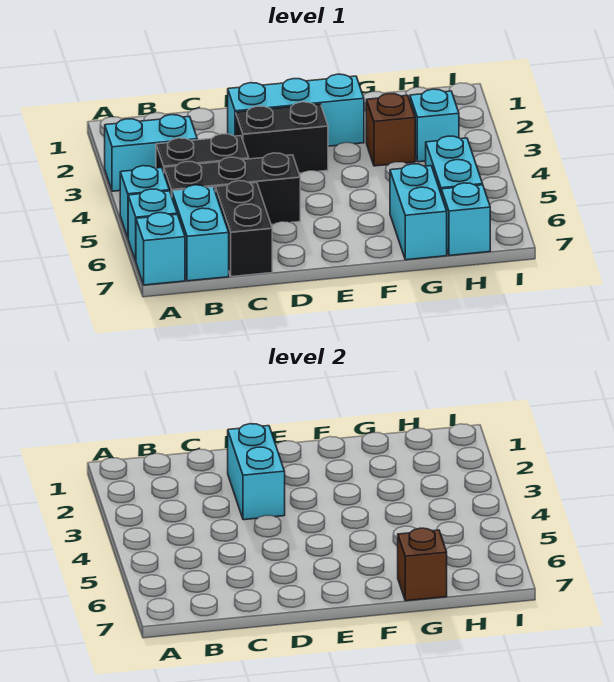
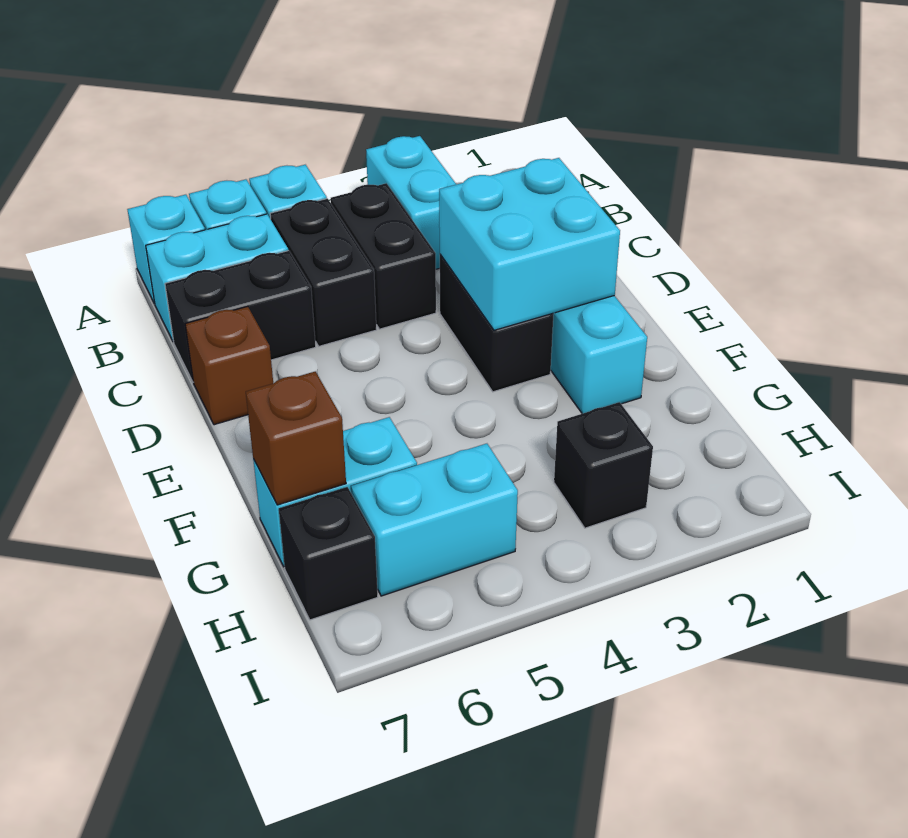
black 1x3 brick [164,153,300,224] -> black 1x2 brick [270,199,377,346]
cyan 1x2 brick [228,424,285,520] -> cyan 2x2 brick [439,158,620,330]
brown 1x1 brick [366,94,415,166] -> brown 1x1 brick moved to [185,306,273,425]
cyan 1x1 brick [410,89,459,162] -> black 1x1 brick [554,402,653,528]
cyan 1x1 brick [441,183,490,256] -> black 1x1 brick [279,487,378,620]

